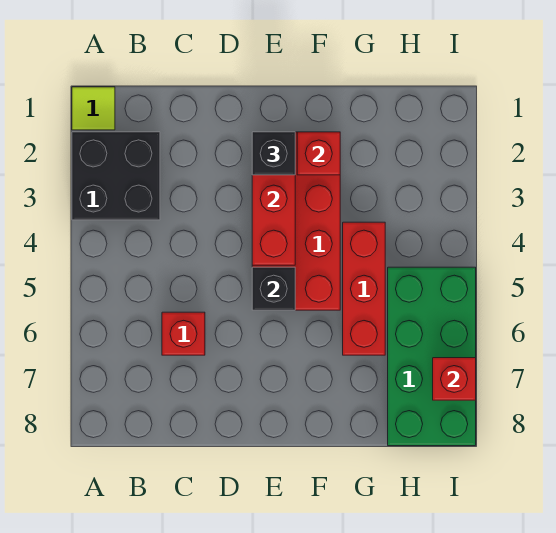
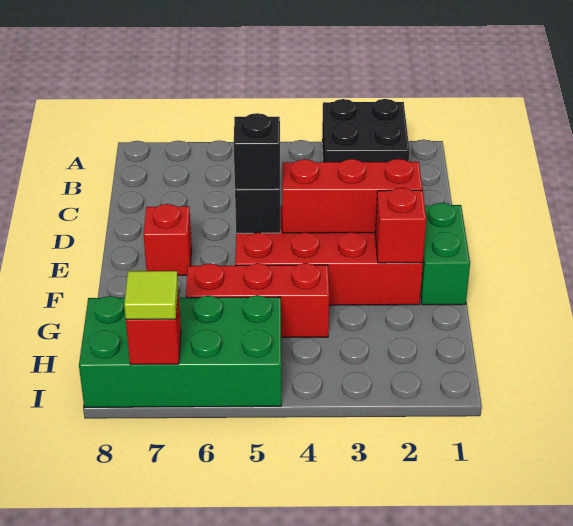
lime 1x1 tile [72,87,115,130] -> lime 1x1 tile moved to [124,271,178,319]
red 1x1 brick [162,312,205,355] -> red 1x1 brick moved to [143,204,192,275]
none -> green 1x2 brick [420,203,470,305]
black 1x1 brick [252,132,295,175] -> black 1x1 brick moved to [234,113,280,189]

